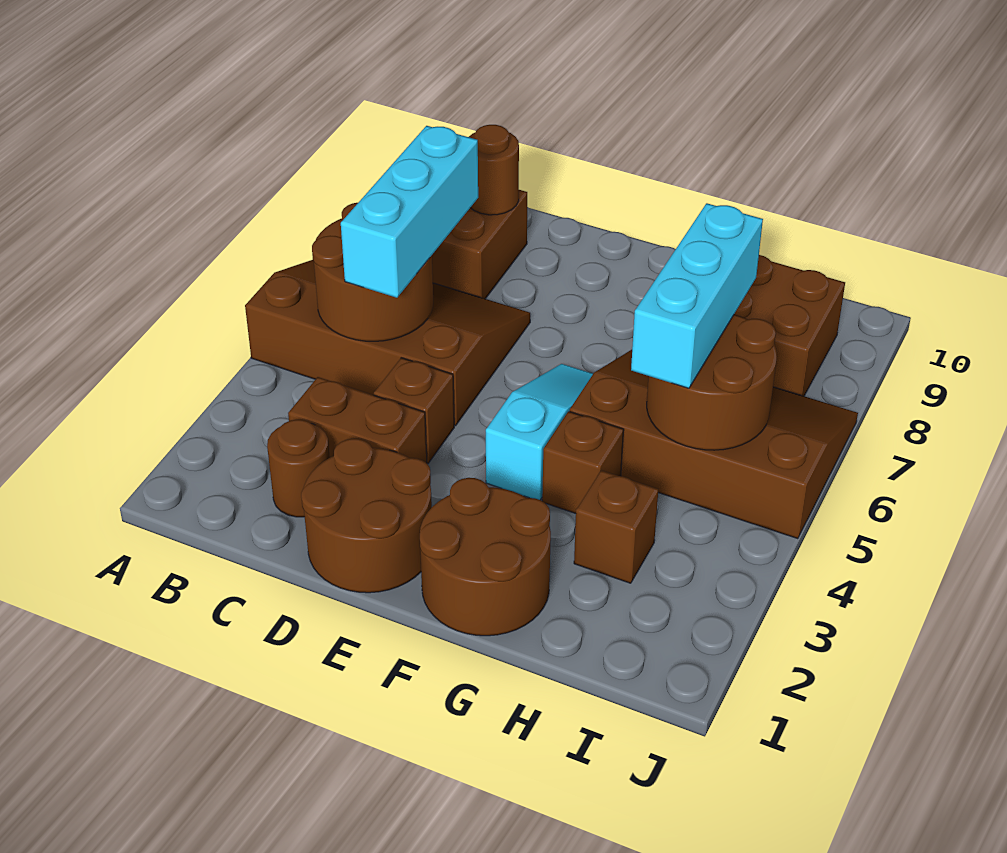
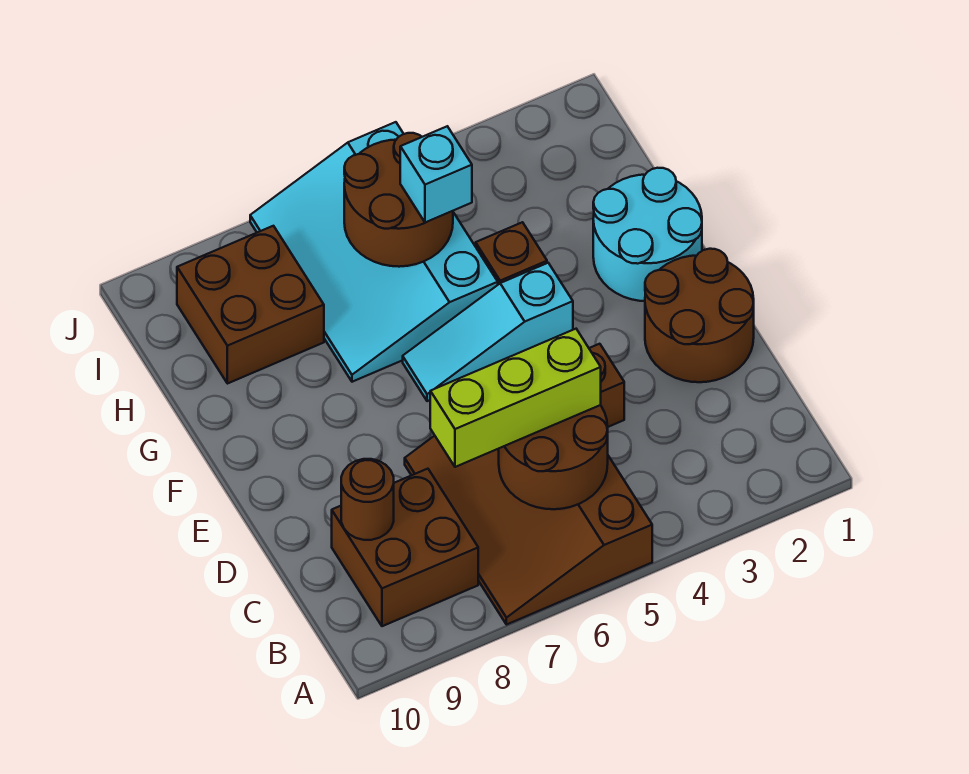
brown 1x1 round brick [267,420,330,517] -> none
brown 1x2 brick [288,377,427,463] -> none
cyan 1x3 brick [341,126,478,298] -> lime 1x3 brick [430,329,601,467]
brown 2x2 round brick [420,478,551,636] -> cyan 2x2 round brick [593,168,702,301]
brown 3x4 slope [570,350,858,539] -> cyan 3x4 slope [250,122,498,382]
brown 1x1 brick [574,470,658,583] -> none
cyan 1x3 brick [631,203,763,388] -> cyan 1x1 brick [400,126,472,223]

